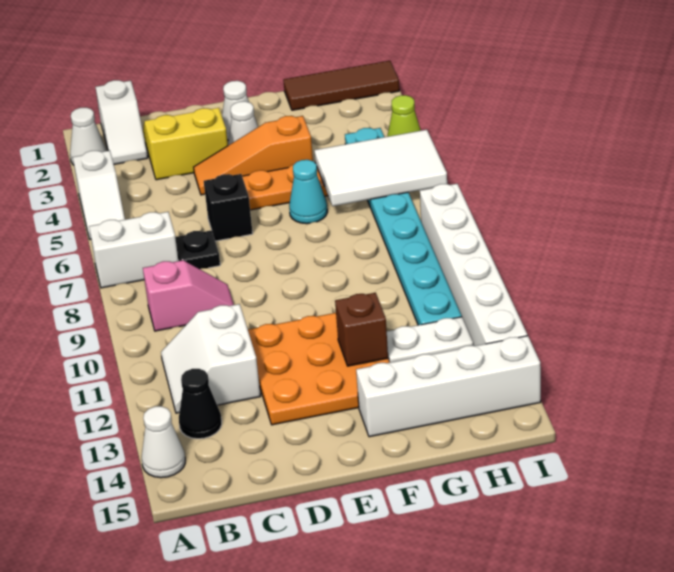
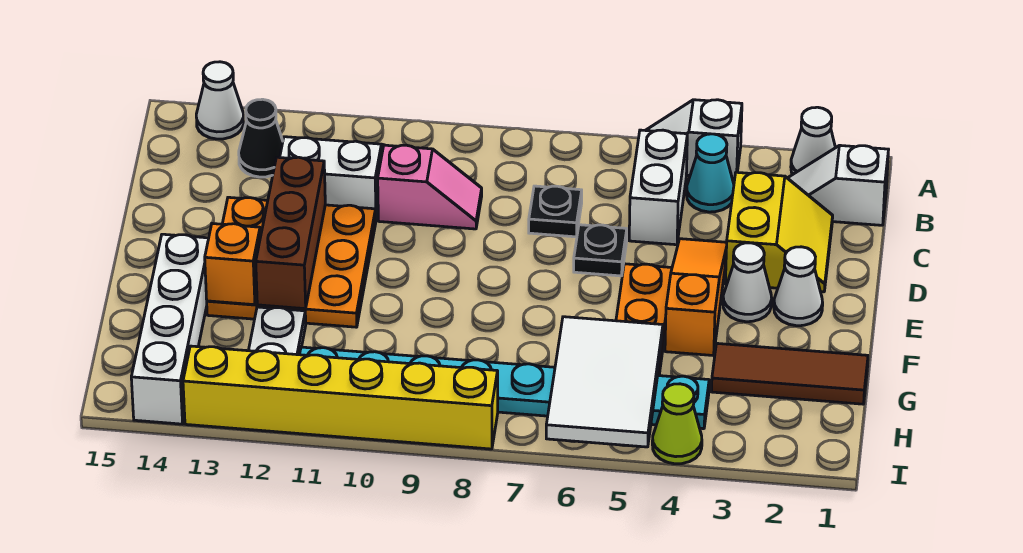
white 1x2 brick [89,212,178,288] -> white 1x2 brick moved to [629,130,687,245]
pink 1x2 slope [143,260,234,331] -> pink 1x2 slope turned to [378,145,482,229]
black 1x1 brick [204,174,253,241] -> black 1x1 plate [574,225,627,276]
cyan 1x1 cone [289,160,327,224] -> cyan 1x1 cone moved to [687,134,734,212]
brown 1x1 brick [335,293,388,366] -> brown 1x3 brick [256,157,325,309]
none -> orange 1x1 brick [205,224,260,305]
brown 1x3 tile [283,61,399,110] -> brown 1x3 tile turned to [712,343,868,404]
white 1x6 brick [420,184,527,346] -> yellow 1x6 brick [183,346,498,449]

